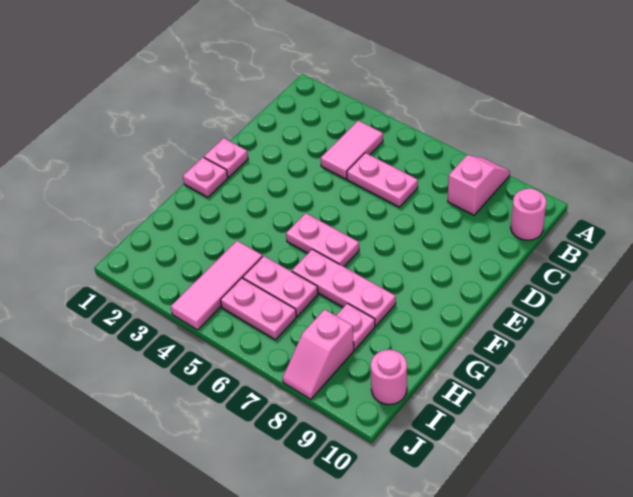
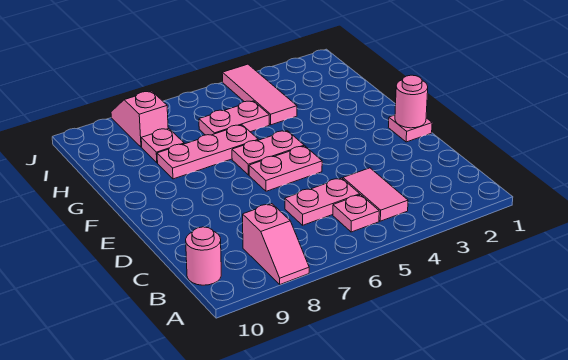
pink 1x1 plate [183,157,228,197] -> pink 1x1 plate moved to [333,195,379,232]
pink 1x2 plate [221,278,297,340] -> pink 1x2 plate moved to [249,146,322,191]
pink 1x1 round brick [371,350,407,405] -> pink 1x1 round brick moved to [395,75,428,128]

